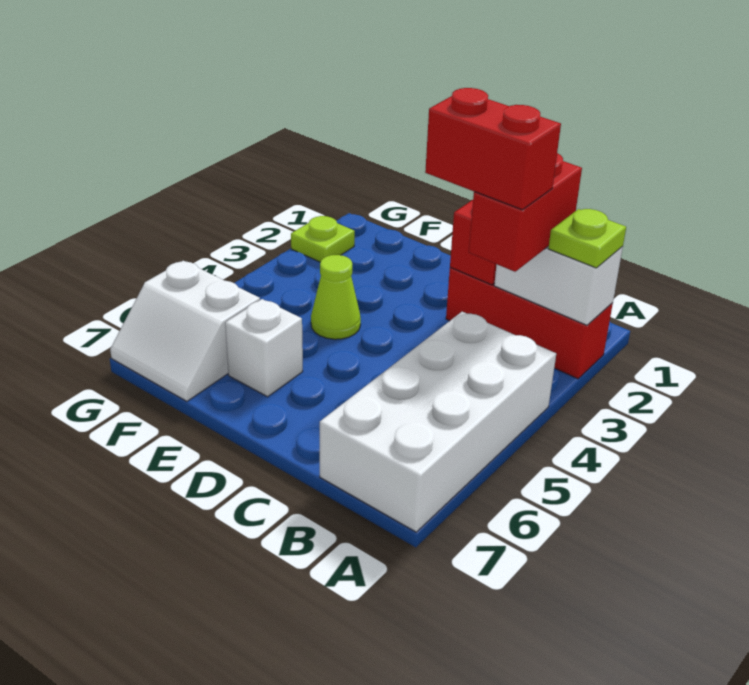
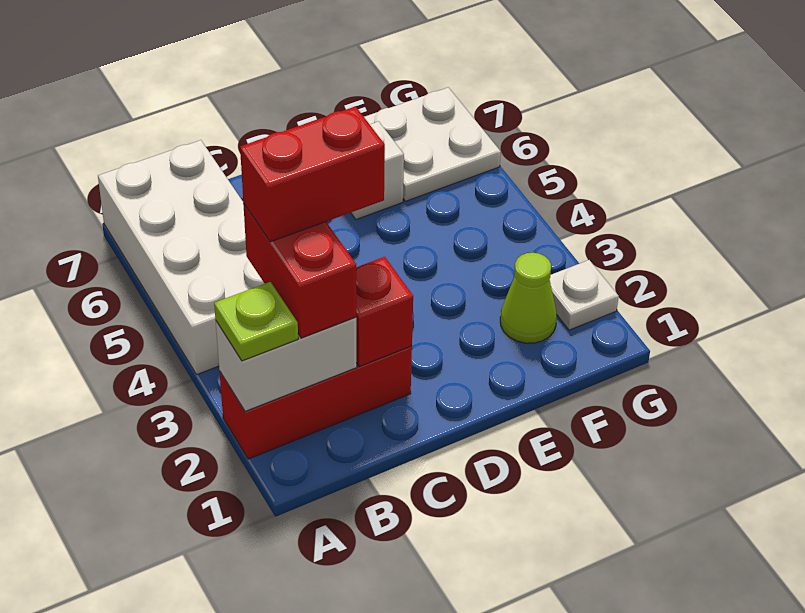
lime 1x1 cone [311,255,361,339] -> lime 1x1 cone moved to [500,253,557,343]
white 2x2 slope [110,261,260,401] -> white 2x2 plate [364,87,501,201]
lime 1x1 plate [291,216,355,262] -> white 1x1 plate [550,260,619,330]

